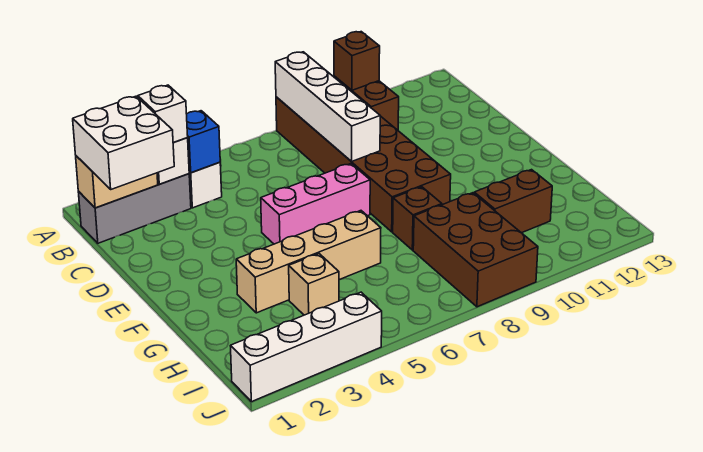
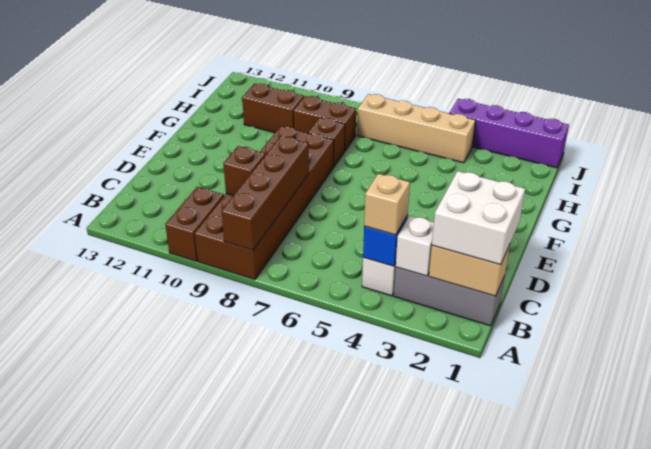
white 1x4 brick [275,52,380,162] -> brown 1x4 brick [221,136,309,250]
brown 1x1 brick [334,32,380,90] -> brown 1x1 brick moved to [223,146,265,196]
white 1x1 brick [138,85,188,143] -> none
pink 1x3 brick [261,164,370,244] -> none
tan 1x4 brick [236,211,381,313] -> tan 1x4 brick moved to [357,94,475,163]
tan 1x1 brick [289,254,339,315] -> tan 1x1 brick moved to [364,174,410,235]
brown 2x3 brick [413,193,538,307] -> brown 1x2 brick [294,96,356,151]
white 1x4 brick [231,292,382,402] -> purple 1x4 brick [449,99,569,168]

